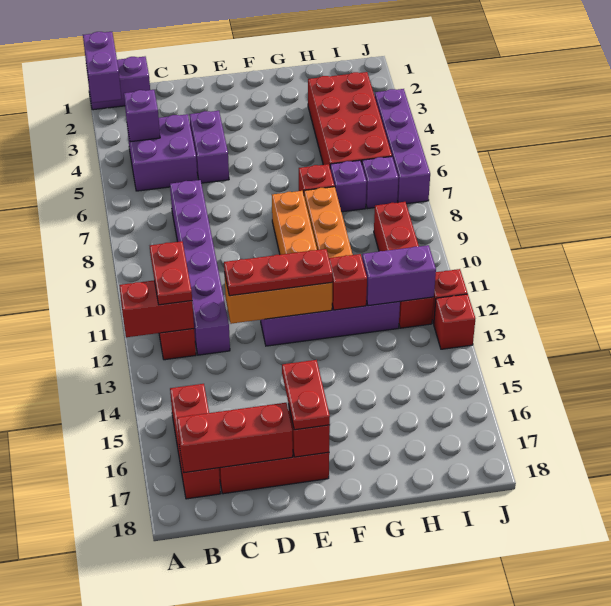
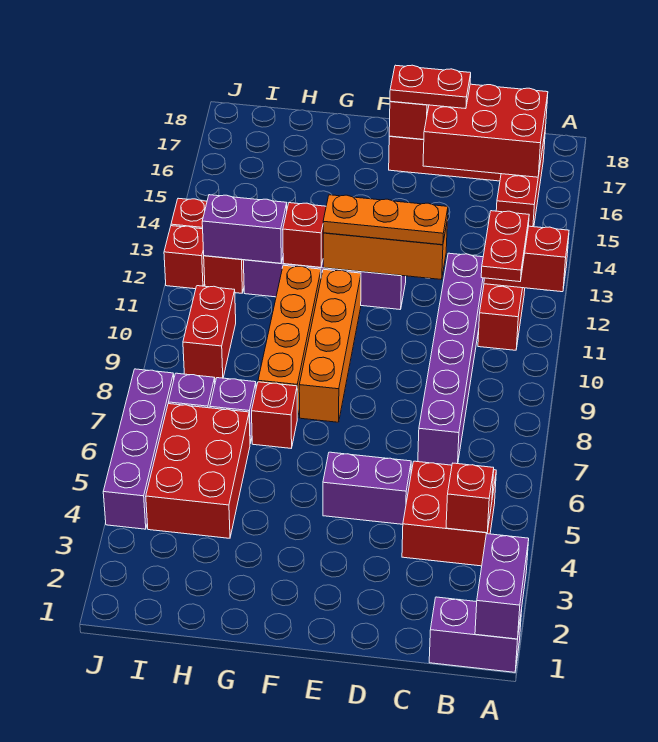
purple 2x2 brick [127,114,198,191] -> red 2x2 brick [402,461,496,566]
purple 1x1 brick [124,90,160,142] -> red 1x1 brick [446,463,494,533]
red 1x3 brick [177,403,293,473] -> red 2x3 brick [423,84,548,177]
purple 1x2 brick [189,111,229,183] -> purple 1x2 brick turned to [323,452,411,524]
red 1x3 plate [224,249,333,296] -> orange 1x3 plate [323,195,448,245]
red 1x2 plate [282,360,330,430] -> red 1x2 plate turned to [390,65,471,109]
red 2x4 brick [308,72,392,166] -> red 2x3 brick [146,404,250,538]

